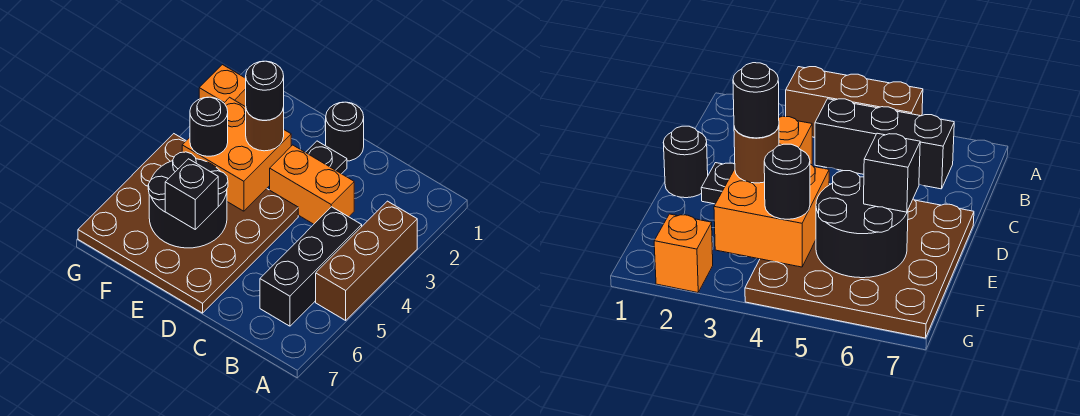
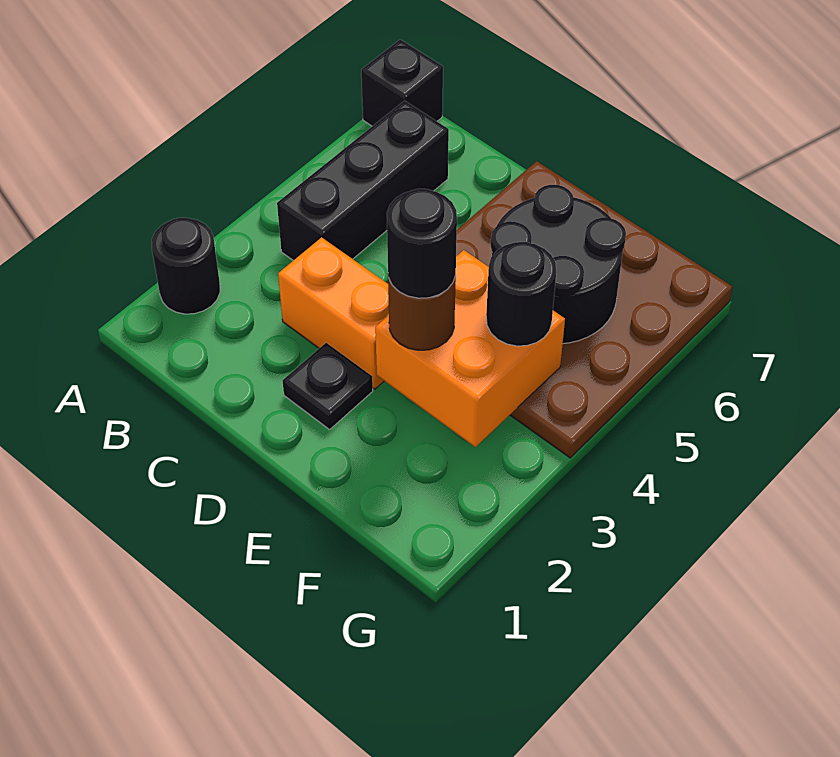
brown 1x3 brick [316,201,417,320] -> none
black 1x1 round brick [326,102,364,161] -> black 1x1 round brick moved to [152,218,220,314]
black 1x1 brick [165,159,218,229] -> black 1x1 brick moved to [361,39,443,126]
orange 1x1 brick [199,65,246,107] -> none

